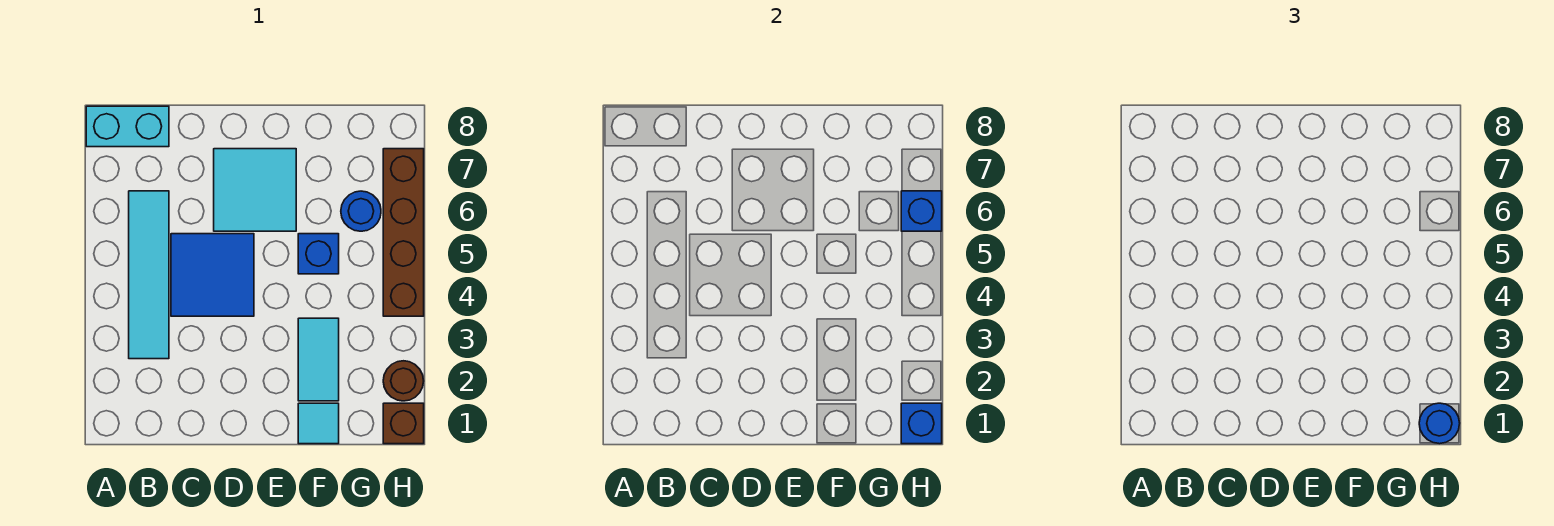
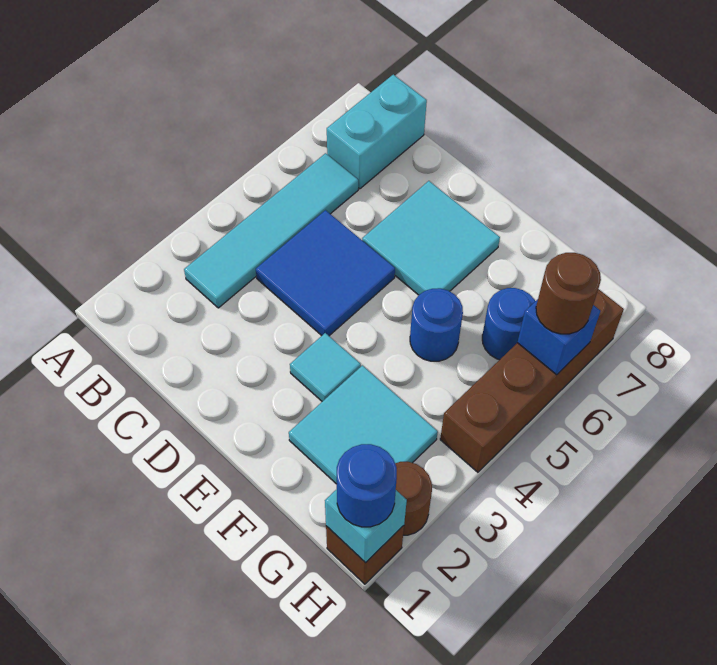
cyan 1x2 brick [86,106,169,147] -> cyan 1x2 brick turned to [327,75,427,189]
cyan 1x1 tile [298,403,339,444] -> cyan 1x1 tile moved to [290,333,361,401]
cyan 1x2 tile [298,318,339,401] -> cyan 2x2 tile [289,365,438,484]
blue 1x1 brick [298,234,339,274] -> blue 1x1 round brick [410,288,463,361]
blue 1x1 brick [901,403,942,444] -> cyan 1x1 brick [325,489,407,563]
none -> brown 1x1 round brick [536,253,601,334]

